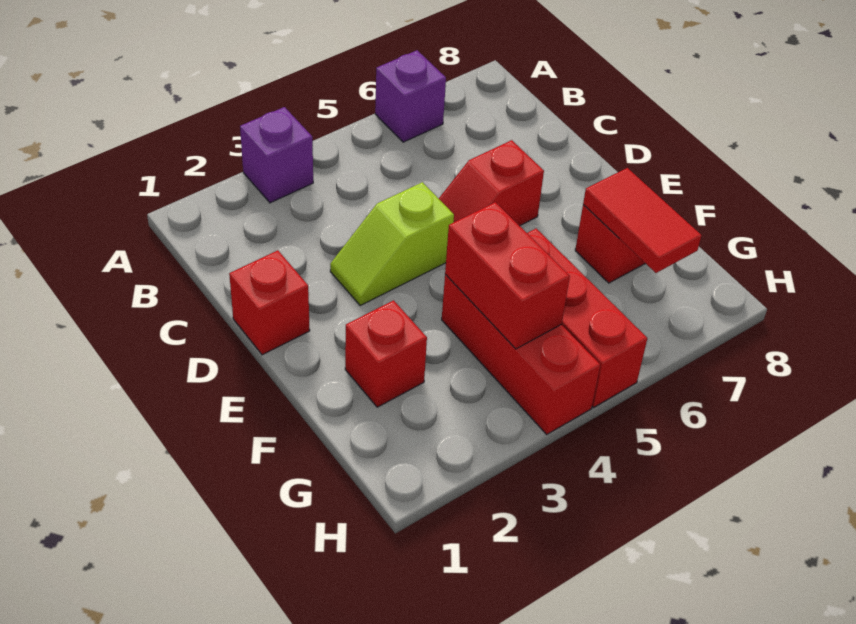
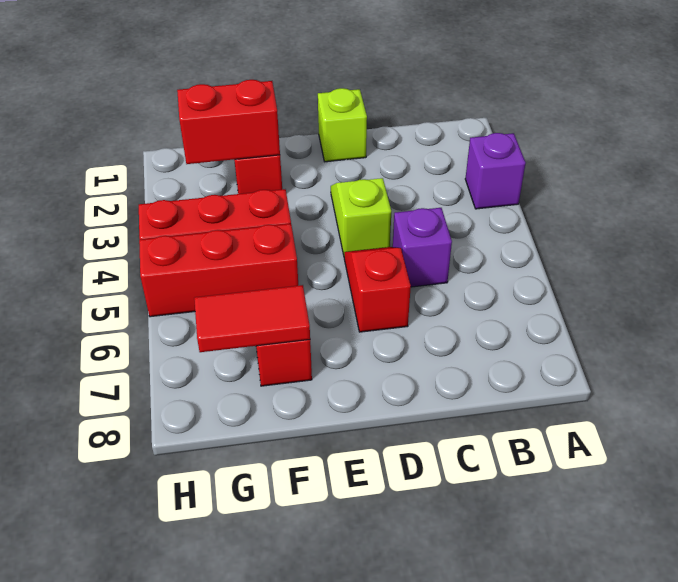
purple 1x1 brick [375,50,446,142] -> purple 1x1 brick moved to [393,208,452,287]
red 1x1 brick [229,250,310,355] -> lime 1x1 brick [318,88,367,162]
red 1x2 brick [445,202,570,349] -> red 1x2 brick moved to [177,80,280,164]

